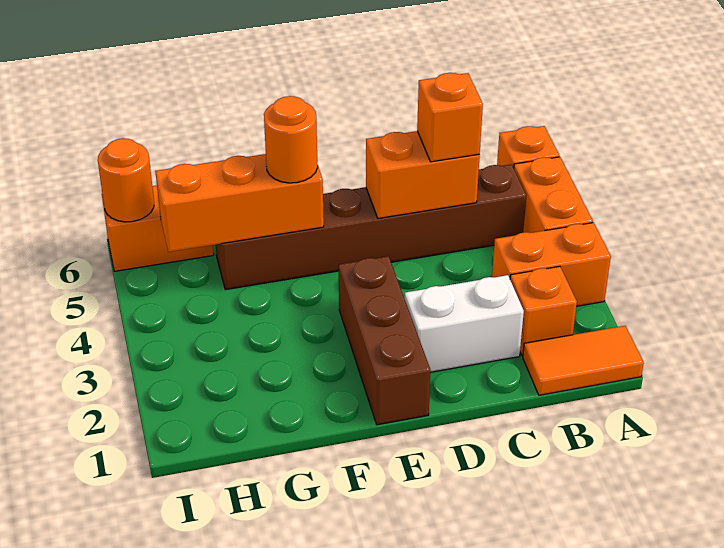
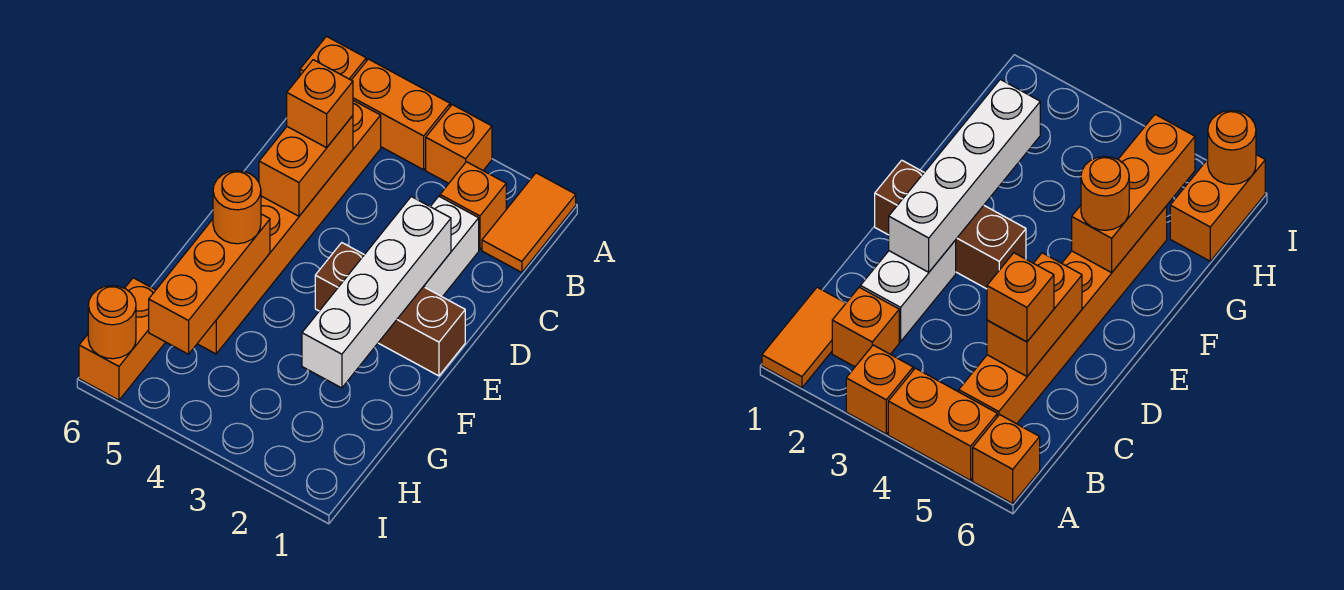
orange 1x2 brick [492,223,611,306] -> orange 1x1 brick [426,105,492,183]
brown 1x6 brick [216,164,526,290] -> orange 1x6 brick [197,100,381,354]
none -> white 1x4 brick [302,197,451,388]

